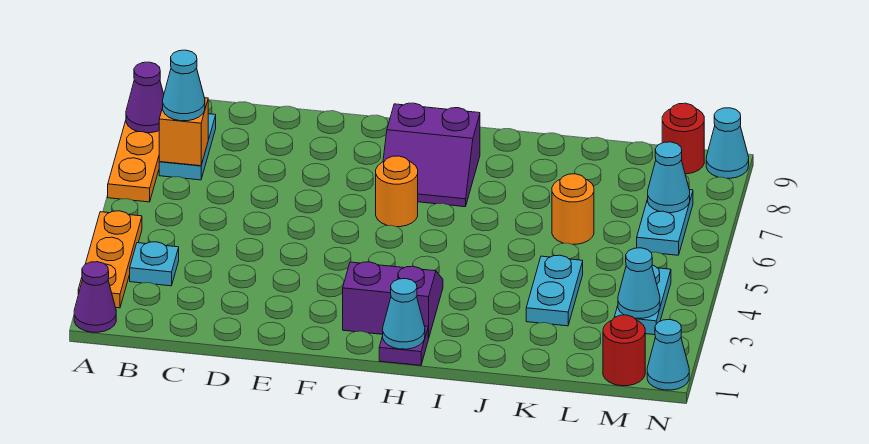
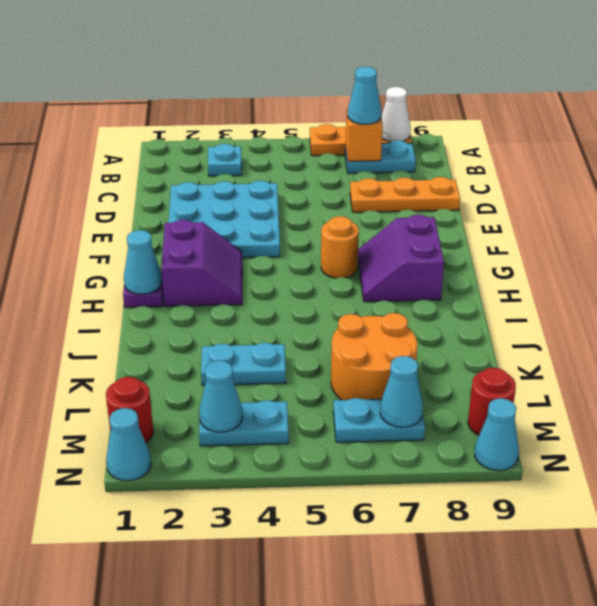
purple 1x1 cone [74,262,116,332] -> none
orange 1x3 plate [78,211,142,308] -> orange 1x3 plate moved to [350,177,460,212]
purple 1x1 cone [126,62,164,133] -> white 1x1 cone [381,87,411,142]
none -> cyan 3x3 plate [169,181,280,258]
orange 1x1 round brick [552,174,594,244] -> orange 2x2 round brick [331,313,417,400]

